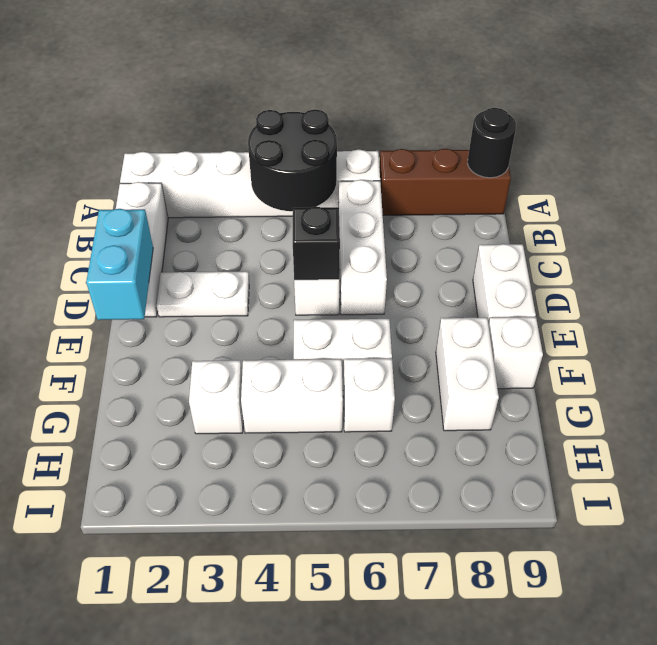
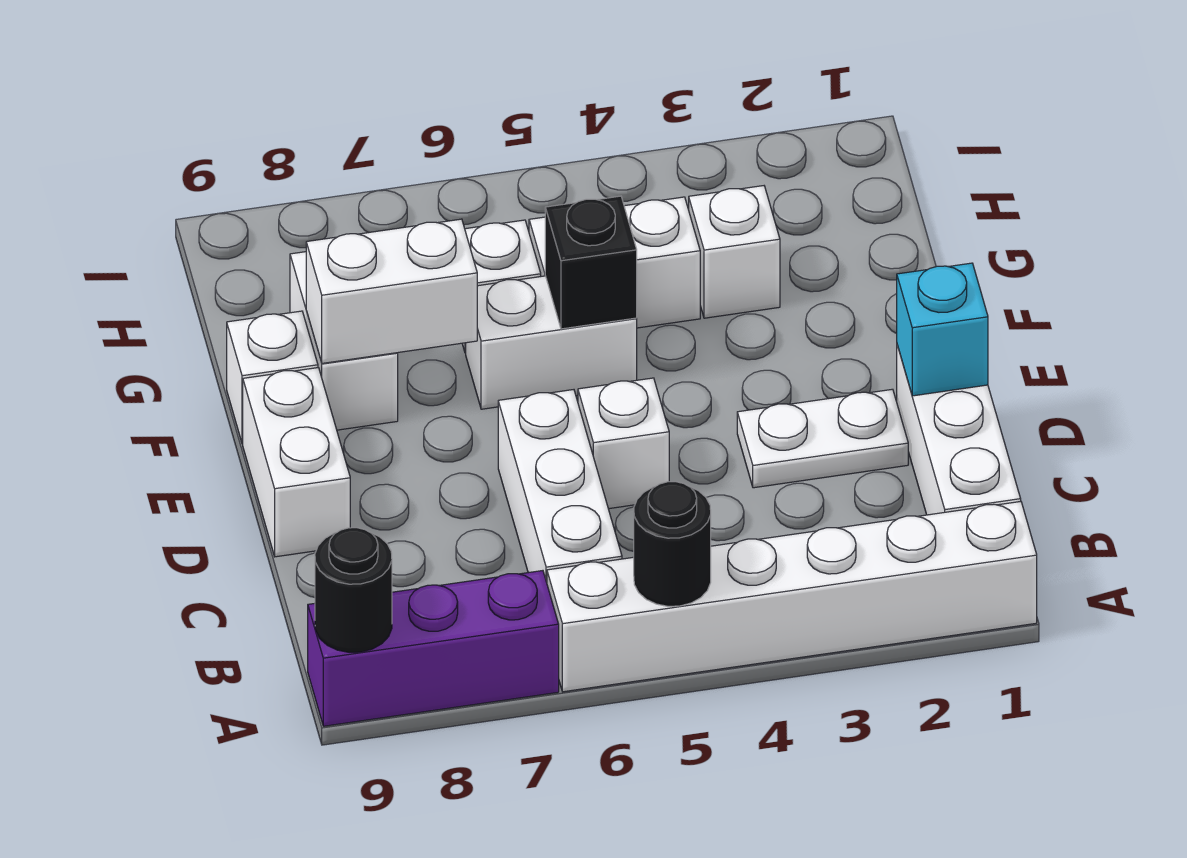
black 2x2 round brick [248,109,337,211] -> black 1x1 round brick [634,482,711,606]
brown 1x3 brick [379,149,511,215] -> purple 1x3 brick [308,571,559,726]
cyan 1x2 brick [86,209,153,320] -> cyan 1x1 brick [897,263,988,396]
black 1x1 brick [293,206,340,280] -> black 1x1 brick moved to [545,196,637,329]
none -> white 1x2 brick [306,219,477,363]

